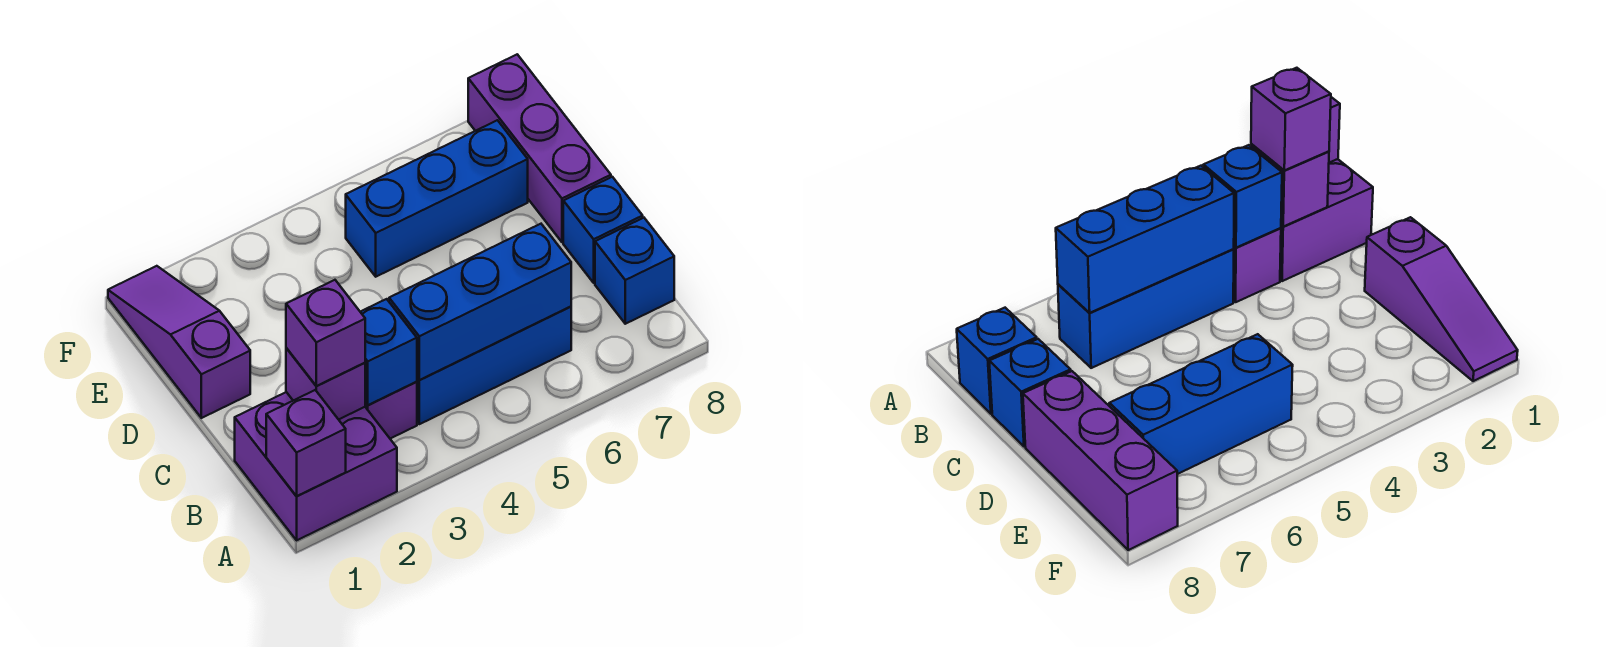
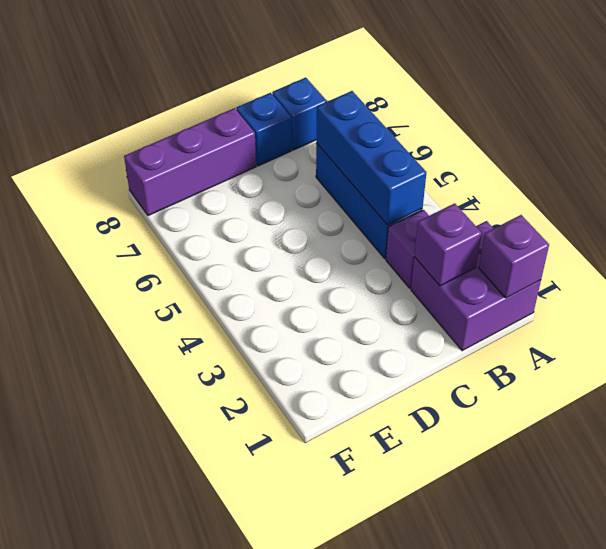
purple 1x1 brick [286,280,365,386] -> none
blue 1x1 brick [361,299,417,405] -> none
purple 1x3 slope [108,266,250,418] -> none
blue 1x3 brick [346,120,528,277] -> none

